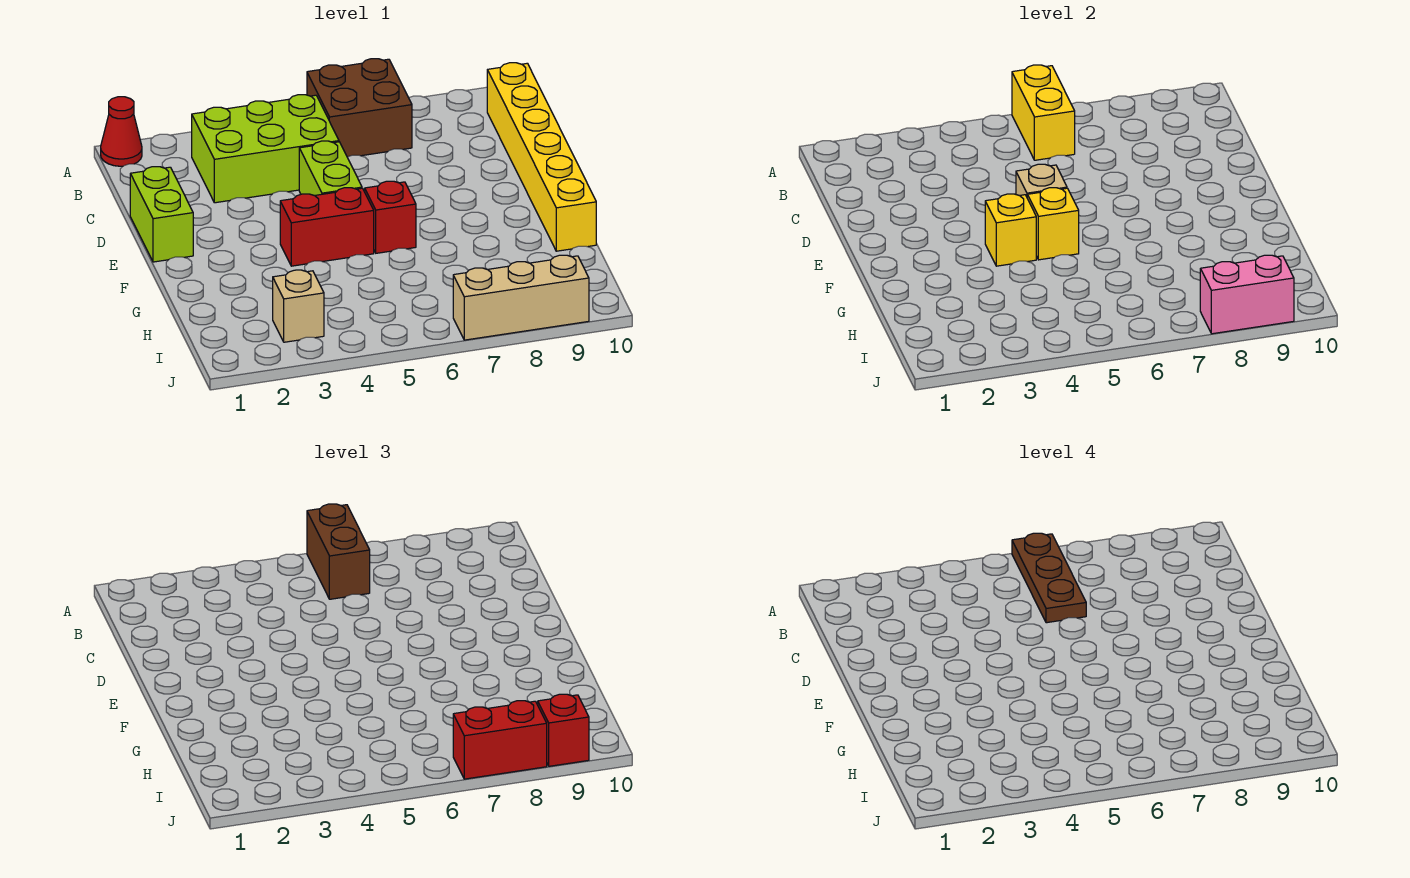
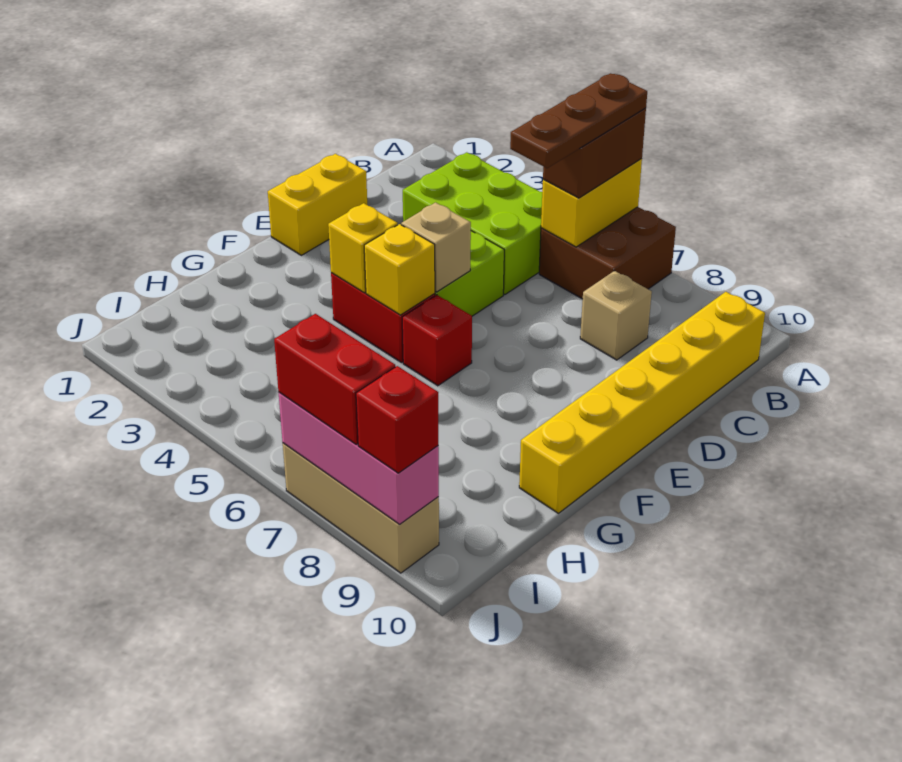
red 1x1 cone [101,97,142,166] -> none
lime 1x2 brick [130,167,193,262] -> yellow 1x2 brick [268,154,367,255]
tan 1x1 brick [273,270,324,342] -> tan 1x1 brick moved to [580,271,652,360]
pink 1x2 brick [1200,255,1294,334] -> pink 1x3 brick [279,392,439,524]

